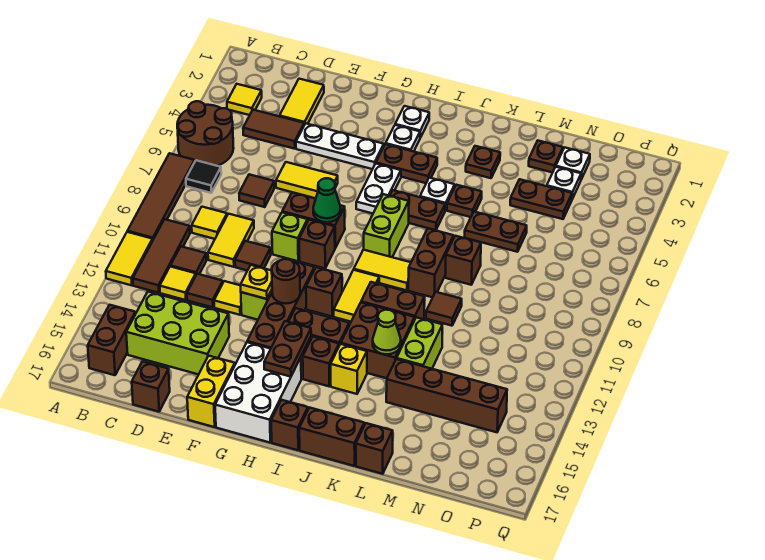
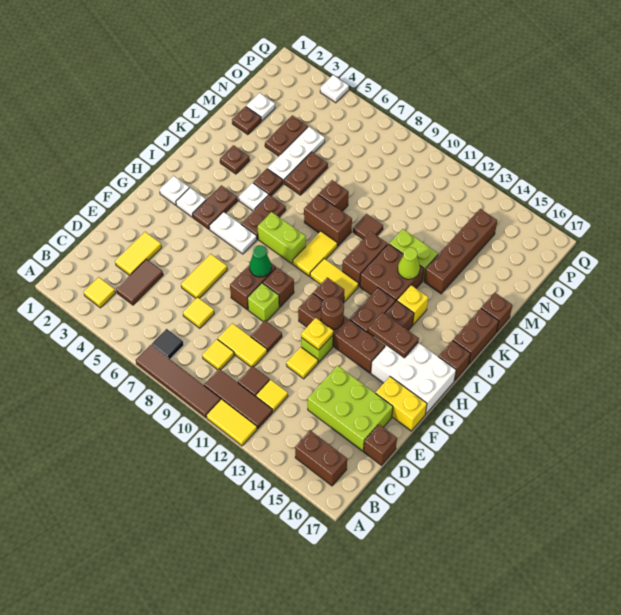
brown 2x2 round brick [177,101,234,166] -> none
lime 2x3 brick [126,292,229,374] -> lime 2x3 brick turned to [308,366,393,451]
yellow 1x2 tile [280,79,324,125] -> yellow 1x2 tile turned to [115,232,162,275]
brown 1x1 tile [239,174,274,207] -> yellow 1x1 tile [183,297,214,328]
brown 1x1 tile [187,274,223,307] -> none
white 1x3 plate [296,124,384,169] -> white 1x3 plate moved to [268,127,325,183]
white 1x1 plate [547,167,581,199] -> white 1x1 plate moved to [320,75,349,103]

